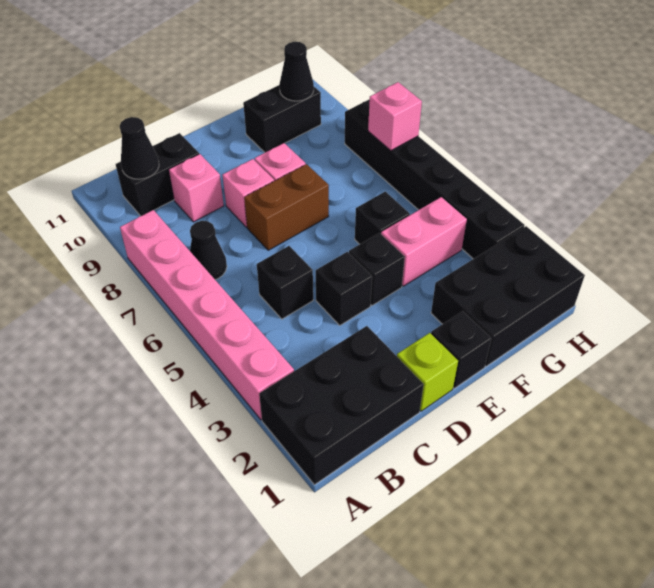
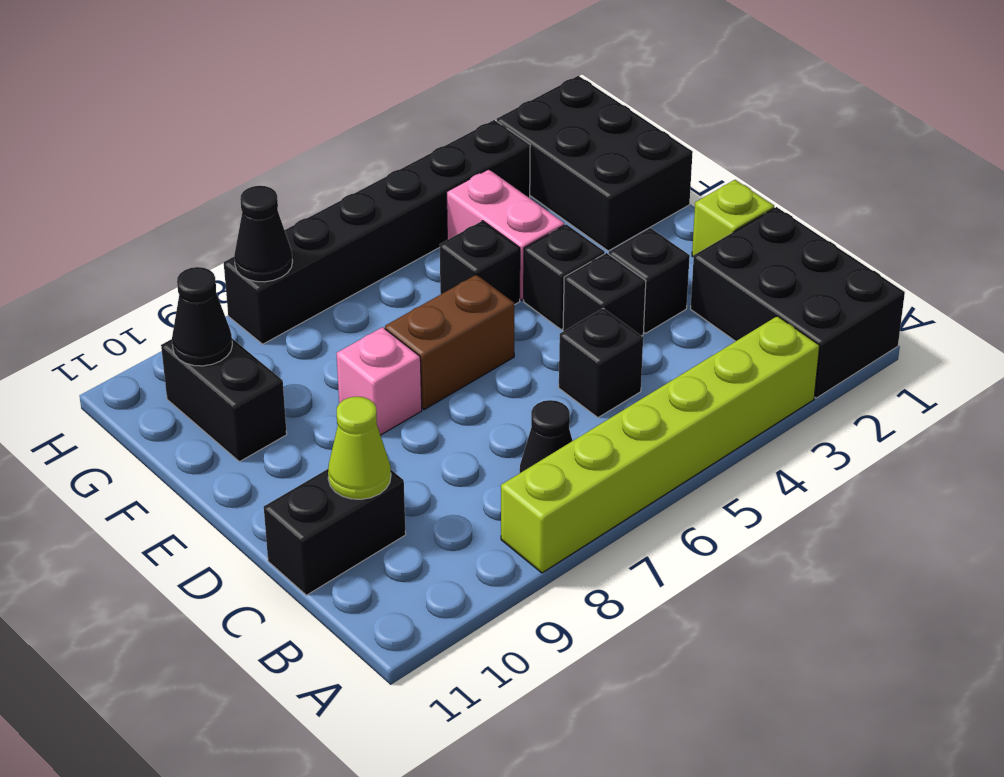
pink 1x6 brick [120,210,294,420] -> lime 1x6 brick [501,316,820,573]
black 1x2 brick [116,133,199,216] -> black 1x2 brick turned to [264,469,406,595]
black 1x1 cone [120,117,159,179] -> black 1x1 cone moved to [234,186,293,282]
pink 1x1 brick [169,154,224,222] -> none
none -> lime 1x1 cone [328,397,391,499]
brown 1x2 brick [244,164,329,250] -> brown 1x2 brick turned to [385,275,514,410]
pink 1x1 brick [222,159,274,227] -> none
black 1x1 brick [431,311,492,388] -> black 1x1 brick moved to [609,228,690,333]
pink 1x1 brick [368,82,422,150] -> none

